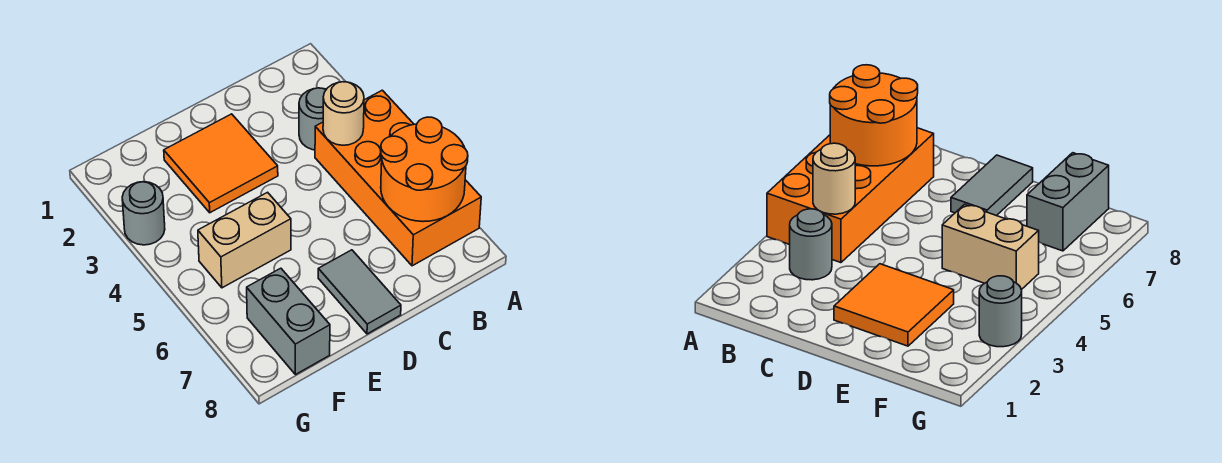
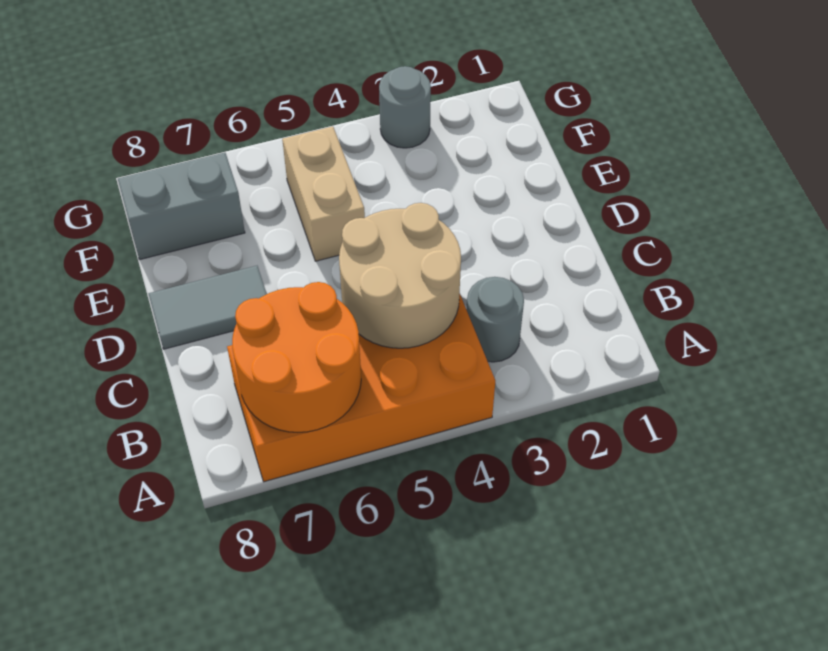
tan 1x1 round brick [323,82,364,145] -> tan 2x2 round brick [339,203,461,348]
orange 2x2 tile [164,114,278,213] -> none

